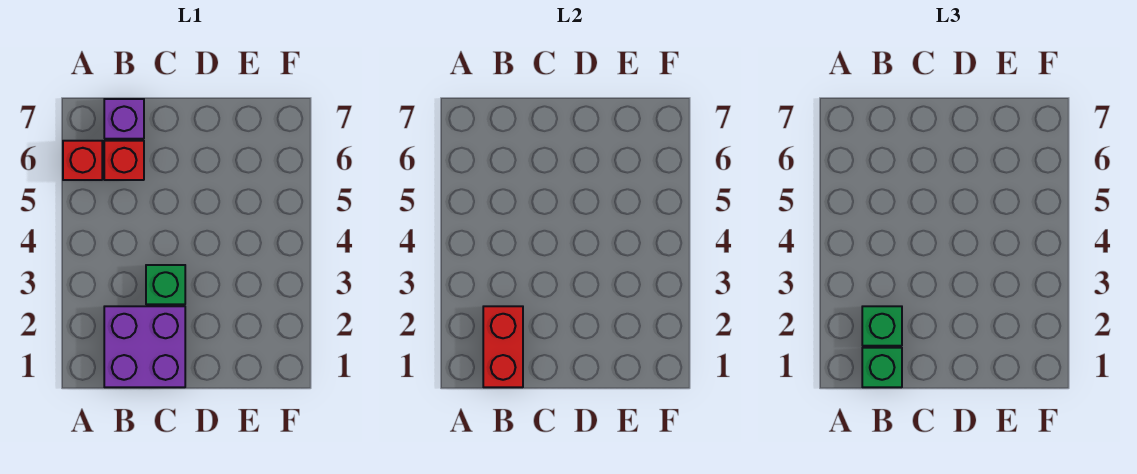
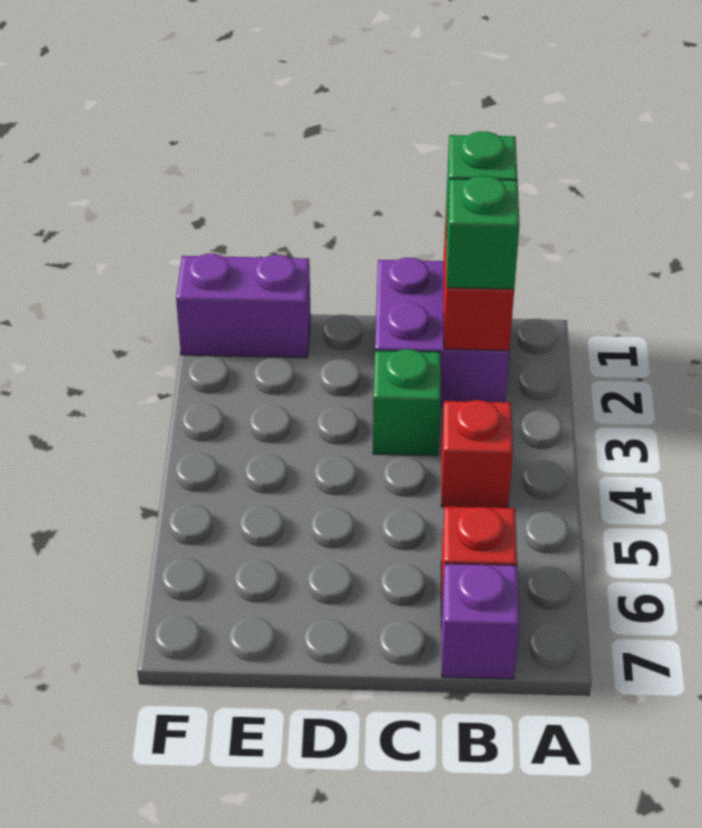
red 1x1 brick [63,141,102,180] -> red 1x1 brick moved to [441,400,513,508]
none -> purple 1x2 brick [176,254,311,358]

